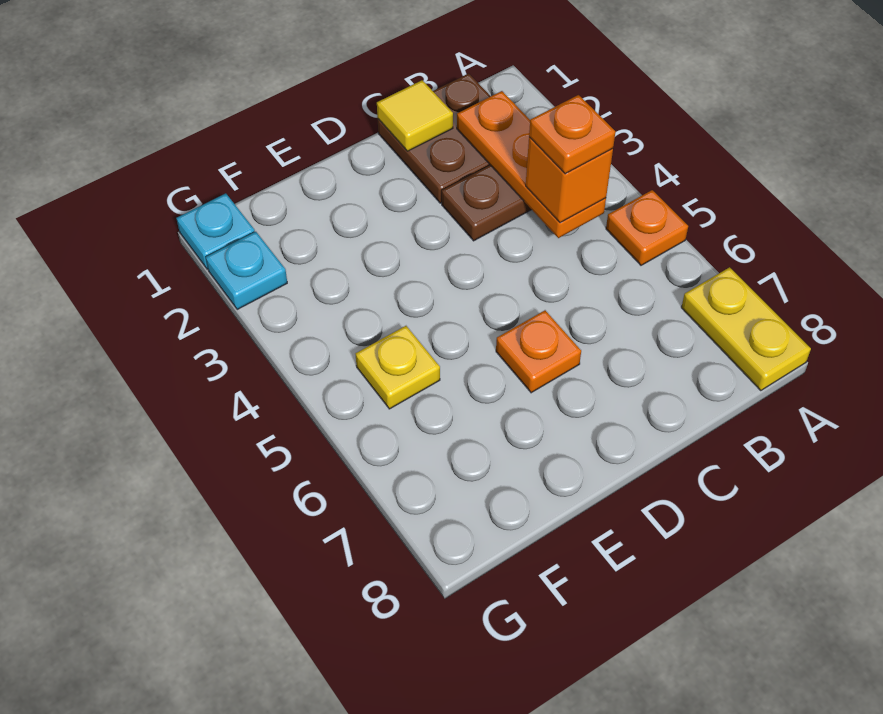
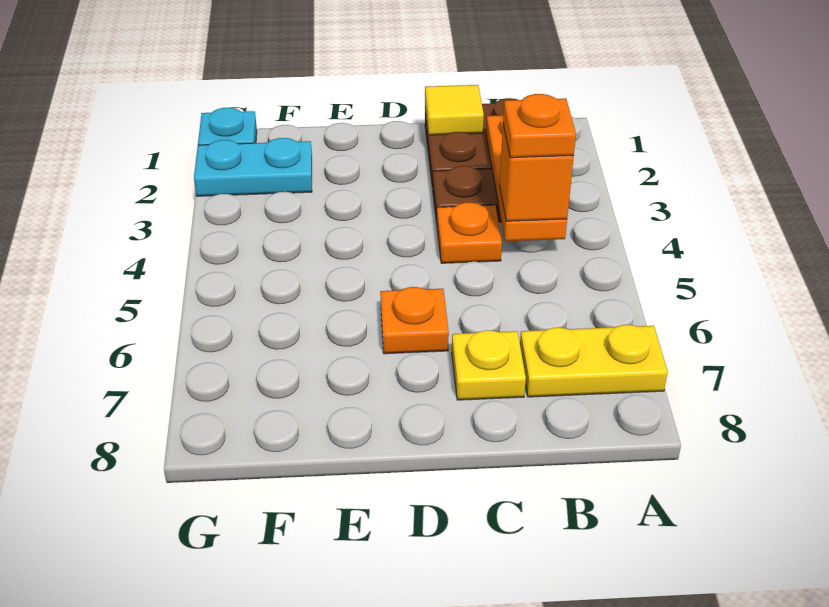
orange 1x1 plate [606,190,688,265] -> orange 1x1 plate moved to [437,203,502,263]
yellow 1x2 plate [681,267,811,391] -> yellow 1x2 plate turned to [520,325,668,397]
yellow 1x1 plate [355,326,440,409] -> yellow 1x1 plate moved to [452,330,526,400]
cyan 1x1 plate [206,232,287,309] -> cyan 1x2 plate [194,138,312,196]

